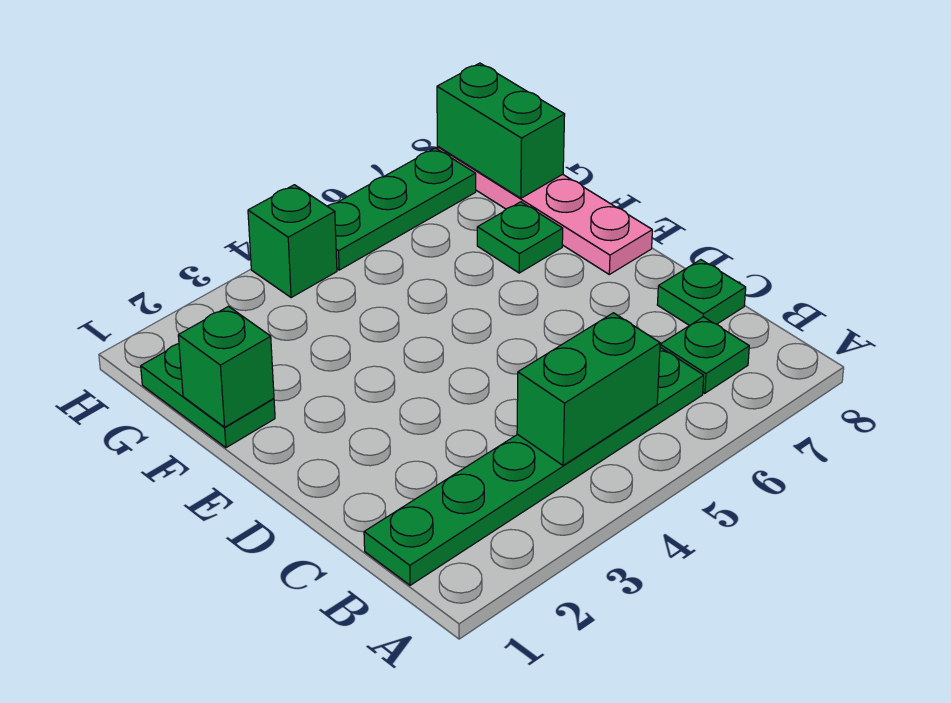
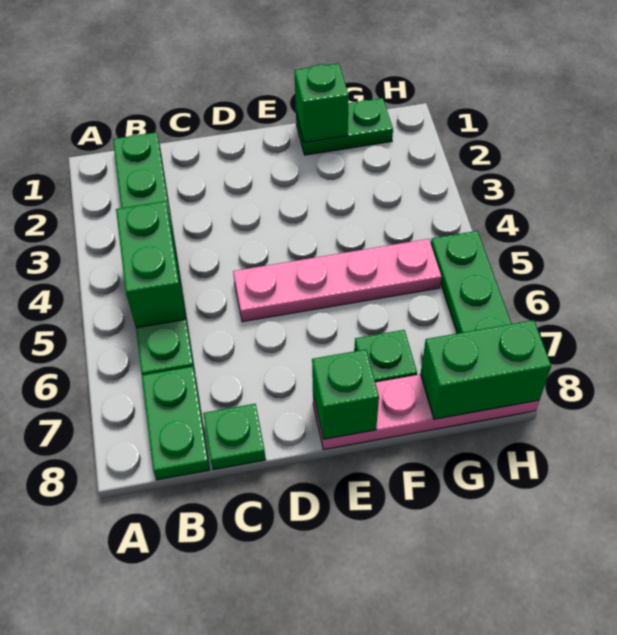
green 1x1 plate [660,317,749,393] -> green 1x2 plate [142,366,210,480]
none -> pink 1x4 plate [233,239,442,322]
green 1x1 brick [248,185,337,298] -> green 1x1 brick moved to [312,349,379,439]

